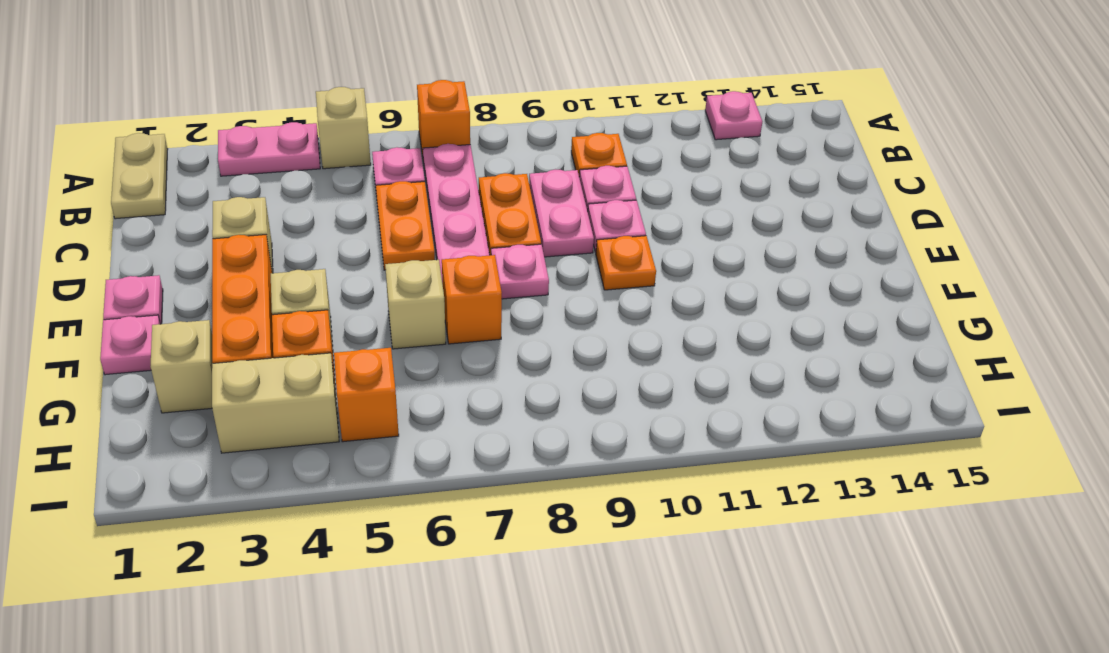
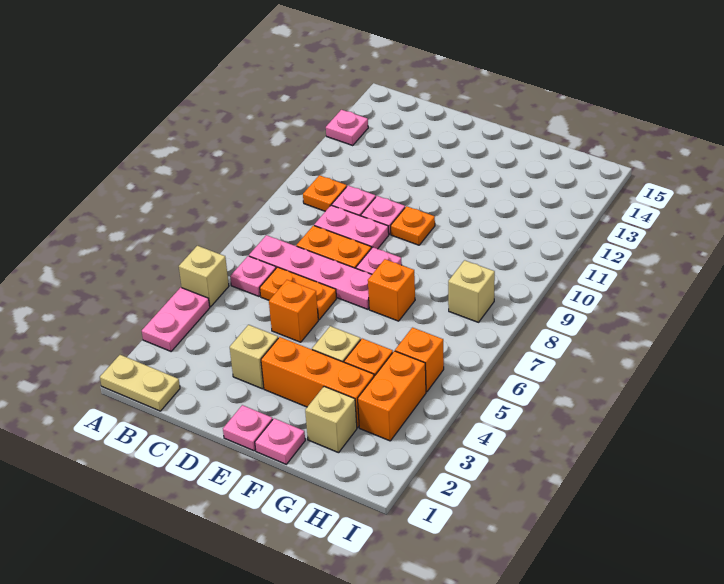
orange 1x1 brick [417,80,470,157] -> orange 1x1 brick moved to [269,280,318,342]
tan 1x1 brick [385,260,446,349] -> tan 1x1 brick moved to [448,260,495,322]
tan 1x2 brick [212,353,339,453] -> orange 1x2 brick [358,351,426,441]

